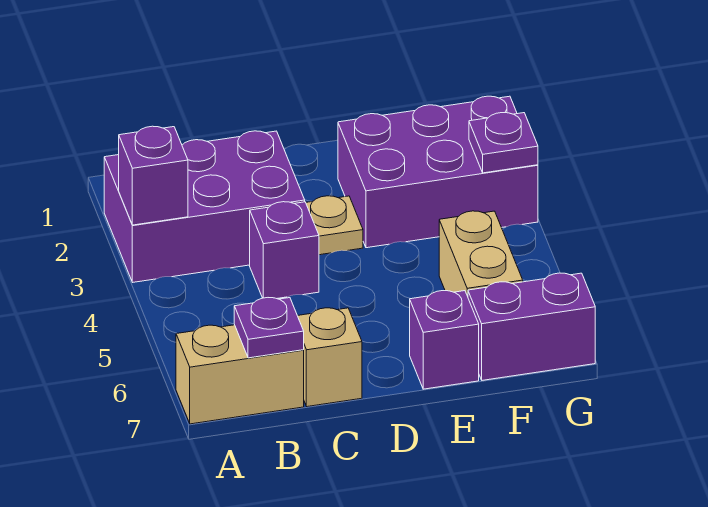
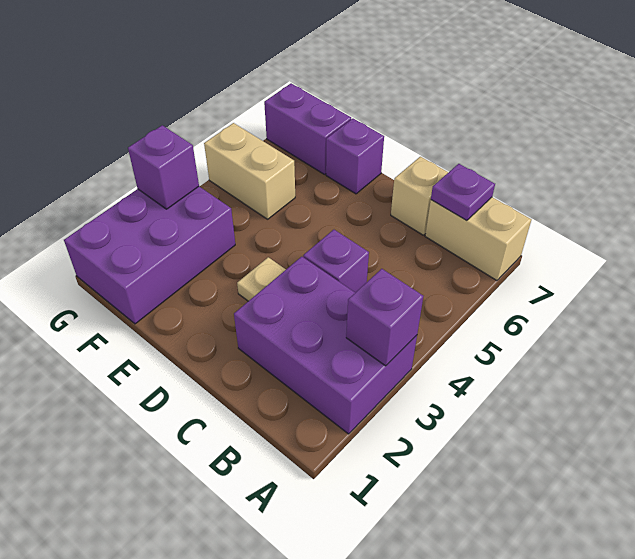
purple 2x3 brick [338,96,538,248] -> purple 2x3 brick turned to [64,187,235,324]
tan 1x2 brick [439,211,523,296] -> tan 1x2 brick turned to [204,123,295,219]
purple 1x1 plate [469,113,538,173] -> purple 1x1 brick [128,125,199,209]

